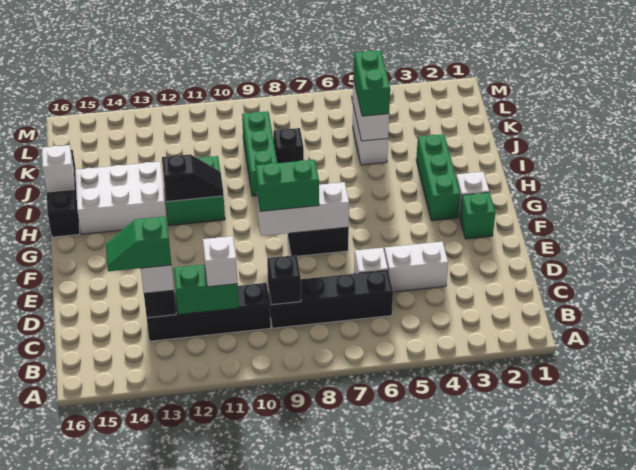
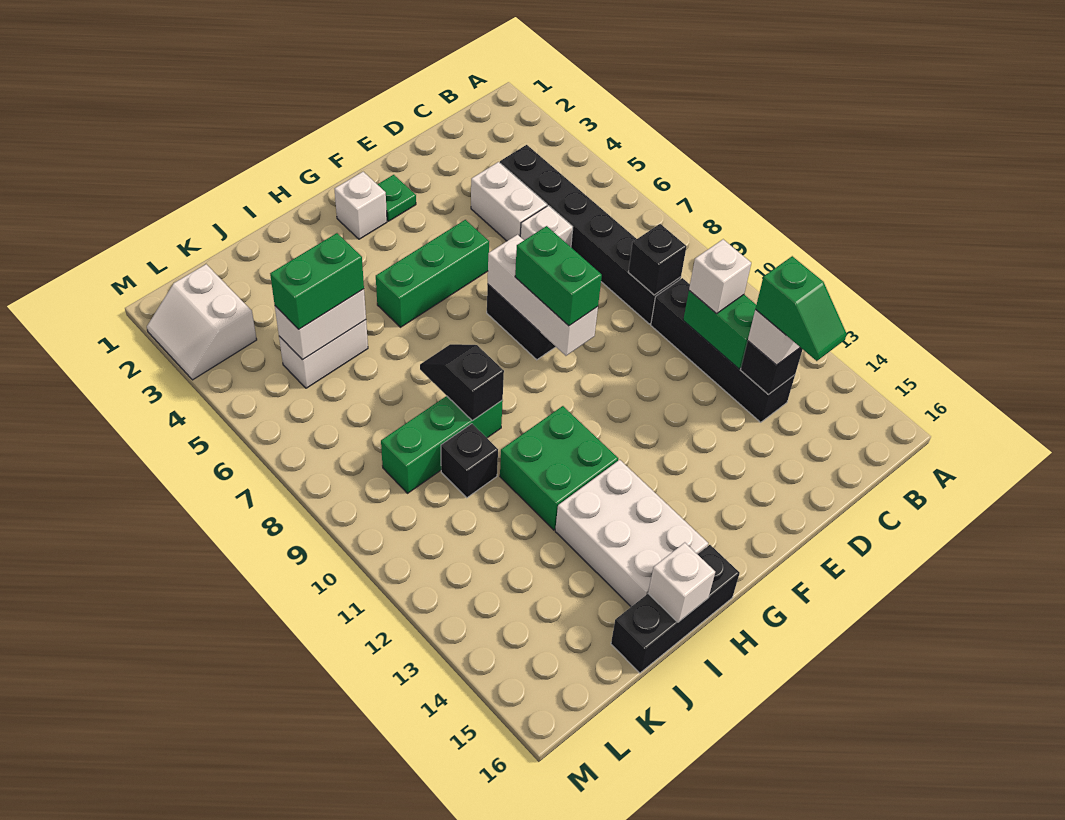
black 1x4 brick [268,270,393,328] -> black 1x6 brick [500,145,681,324]
green 1x1 brick [460,192,495,239] -> green 1x1 plate [377,175,416,221]
green 1x3 brick [416,134,461,221] -> green 1x3 brick moved to [376,220,489,327]
black 1x2 slope [162,154,224,202] -> black 1x2 slope moved to [420,344,504,421]
black 1x1 brick [273,128,304,163] -> black 1x1 brick moved to [441,424,498,498]
none -> white 2x2 slope [147,264,257,380]

